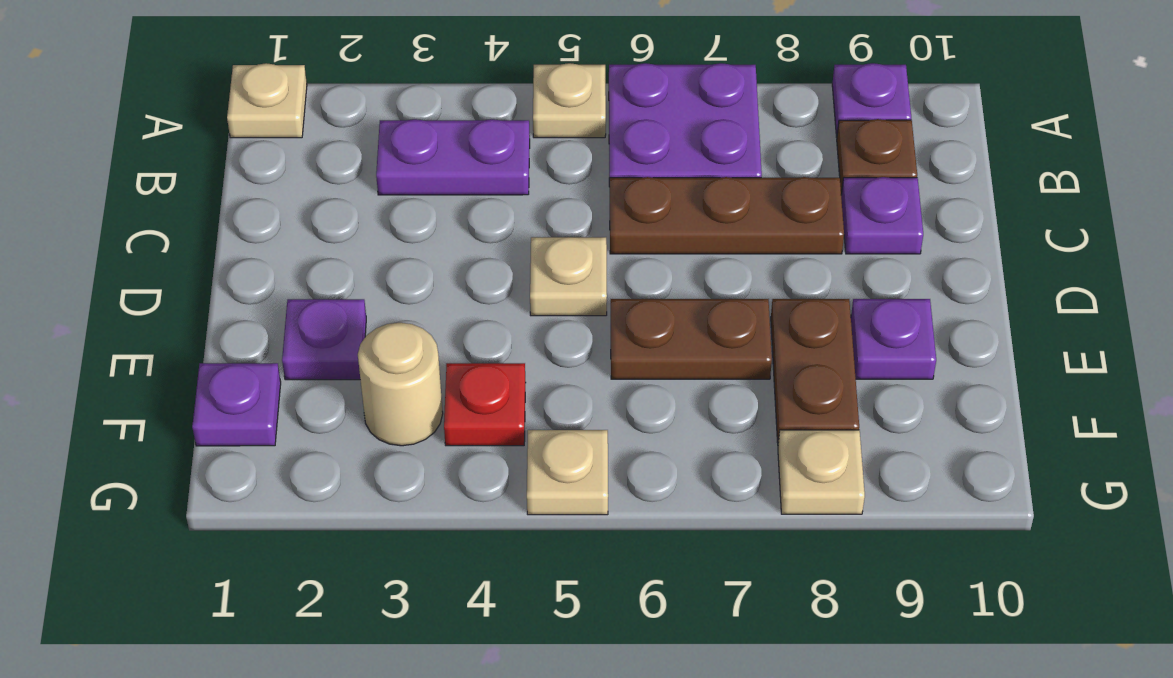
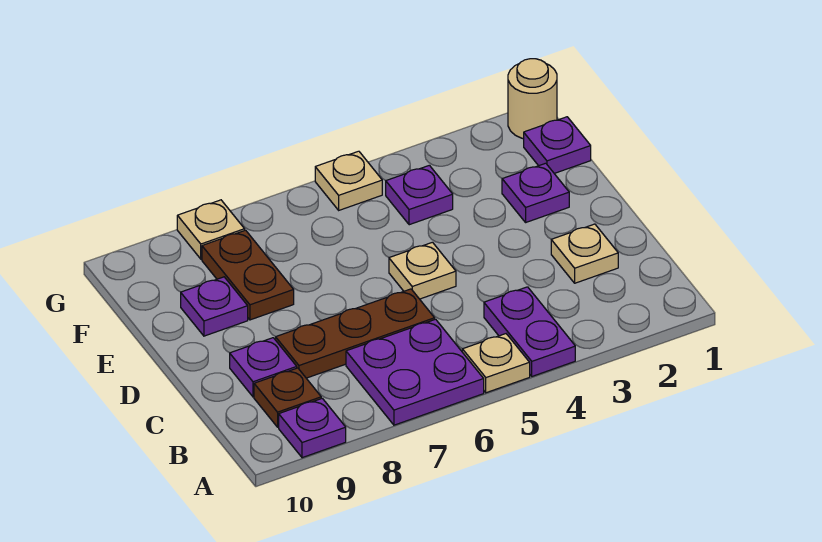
tan 1x1 plate [227,63,307,138] -> tan 1x1 plate moved to [551,224,618,283]
purple 1x2 plate [376,119,530,195] -> purple 1x2 plate turned to [484,287,575,376]
brown 1x2 plate [611,299,772,379] -> none
tan 1x1 round brick [358,323,443,446] -> tan 1x1 round brick moved to [508,59,557,139]
red 1x1 plate [444,363,526,446] -> purple 1x1 plate [386,165,453,225]

